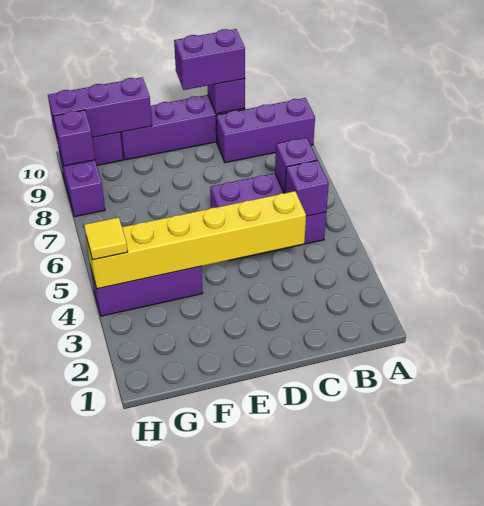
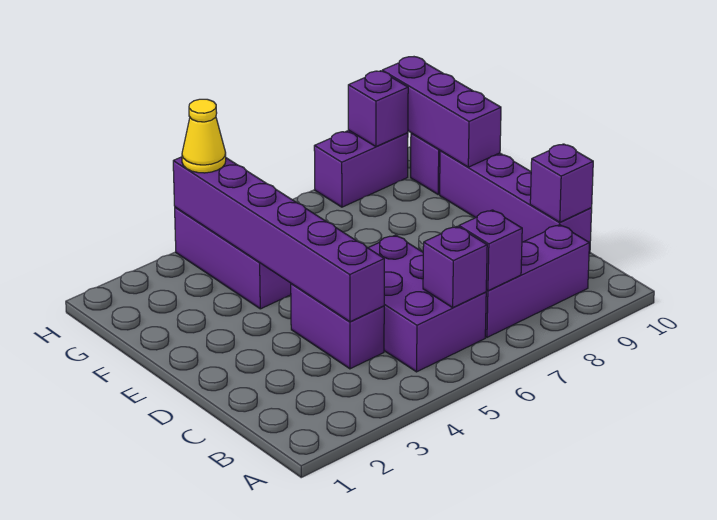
purple 1x3 brick [216,98,315,163] -> purple 1x3 brick turned to [485,225,589,337]
purple 1x1 brick [285,160,329,216] -> purple 1x1 brick moved to [459,210,522,291]
yellow 1x6 brick [86,191,306,289] -> purple 1x6 brick [173,157,384,322]
purple 1x2 brick [174,29,245,90] -> purple 1x2 brick moved to [291,284,384,369]
yellow 1x1 tile [84,217,128,260] -> yellow 1x1 cone [182,99,226,173]

